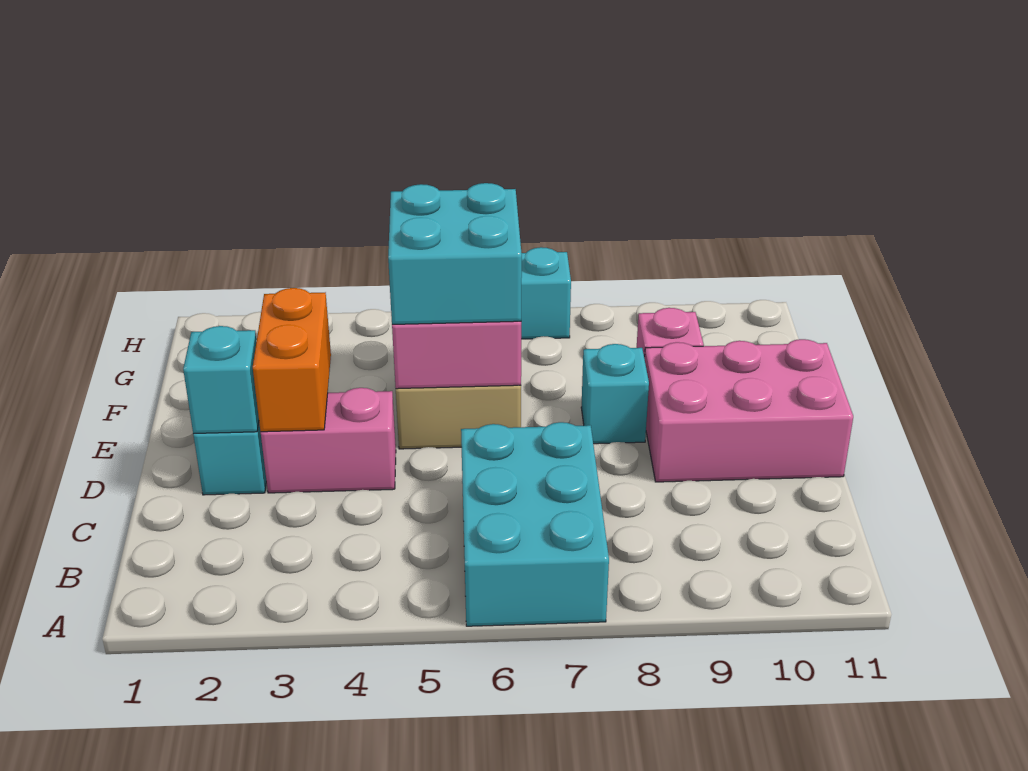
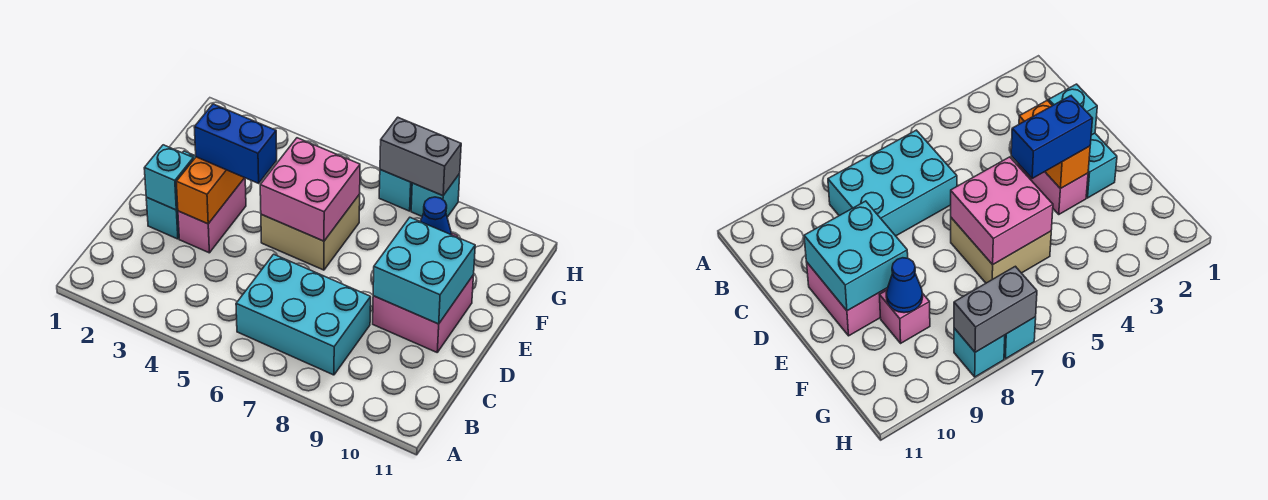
cyan 2x3 brick [461,422,609,626] -> cyan 2x3 brick turned to [236,254,371,375]
pink 1x2 brick [261,388,396,493] -> pink 1x2 brick turned to [178,178,246,253]
pink 2x3 brick [645,339,853,482] -> pink 2x2 brick [373,275,474,352]
none -> blue 1x2 brick [194,104,277,183]
cyan 2x2 brick [388,183,522,324] -> cyan 2x2 brick moved to [373,218,475,324]
cyan 1x1 brick [581,344,649,444] -> cyan 1x1 brick moved to [411,174,460,217]
none -> blue 1x1 cone [420,197,452,235]
none -> grey 1x2 brick [380,117,461,196]

